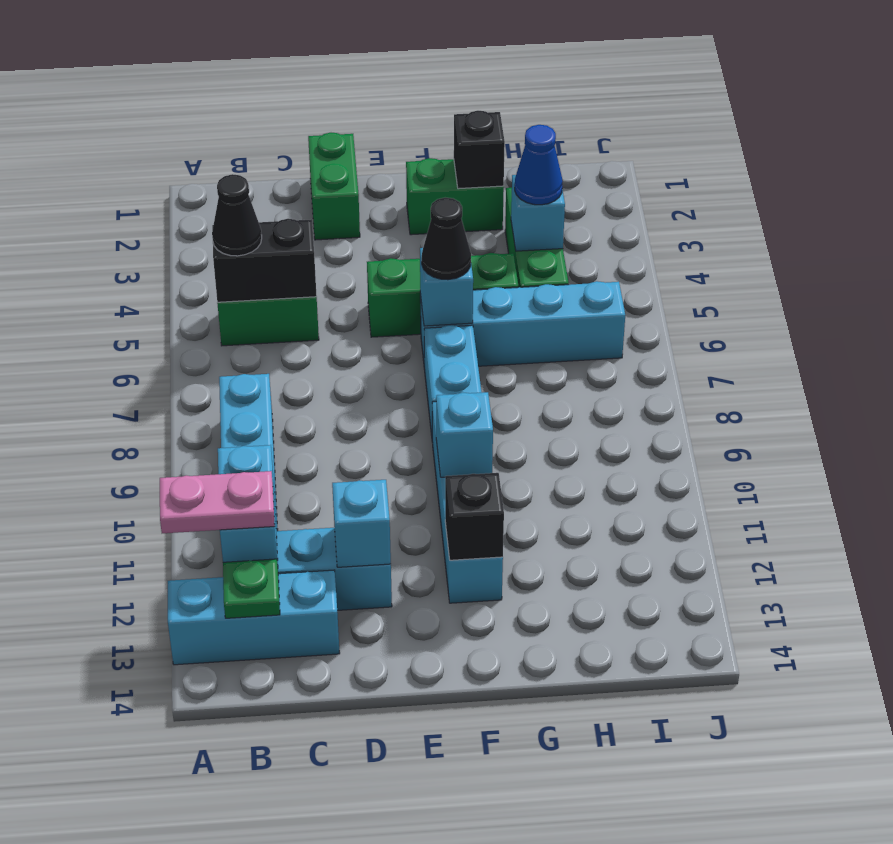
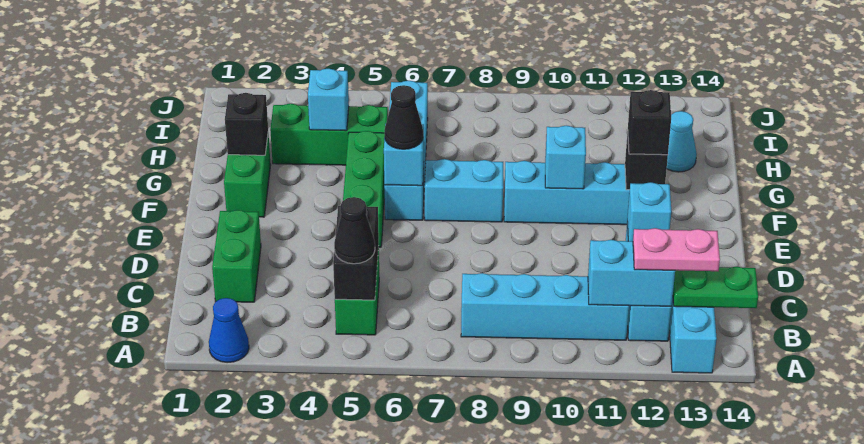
pink 1x2 plate [160,471,275,533] -> pink 1x2 plate turned to [633,228,720,271]
green 1x1 plate [223,559,280,618] -> green 1x2 plate [673,267,758,308]
green 1x2 brick [308,133,360,240] -> green 1x2 brick turned to [212,210,261,302]
none -> black 1x1 brick [628,90,671,155]
blue 1x1 cone [515,125,563,205] -> blue 1x1 cone moved to [209,298,249,363]
none -> cyan 1x1 cone [667,111,697,172]

